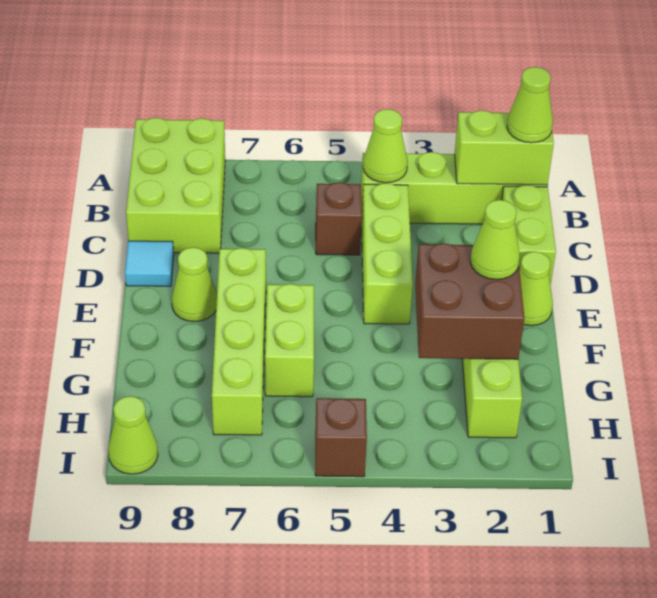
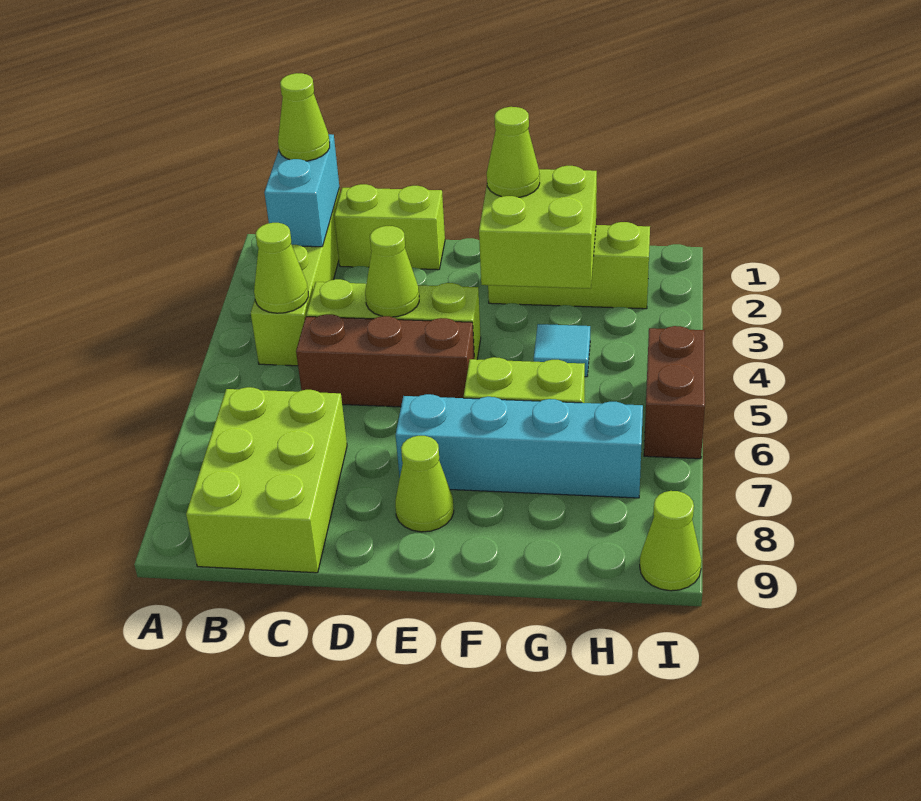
lime 2x3 brick [126,118,225,253] -> lime 2x3 brick turned to [186,387,347,573]
lime 1x2 brick [455,110,554,185] -> cyan 1x2 brick [264,134,339,247]
brown 1x1 brick [316,182,362,255] -> brown 1x3 brick [296,314,474,407]
cyan 1x1 tile [125,241,174,286] -> cyan 1x1 tile moved to [534,324,590,377]
lime 1x1 cone [520,252,553,326] -> lime 1x1 cone moved to [365,226,419,317]
lime 1x4 brick [212,248,266,435] -> cyan 1x4 brick [396,394,643,498]
brown 2x2 brick [415,243,524,359] -> lime 2x2 brick [479,166,597,289]
brown 1x1 brick [315,398,367,477] -> brown 1x2 brick [644,326,705,459]

